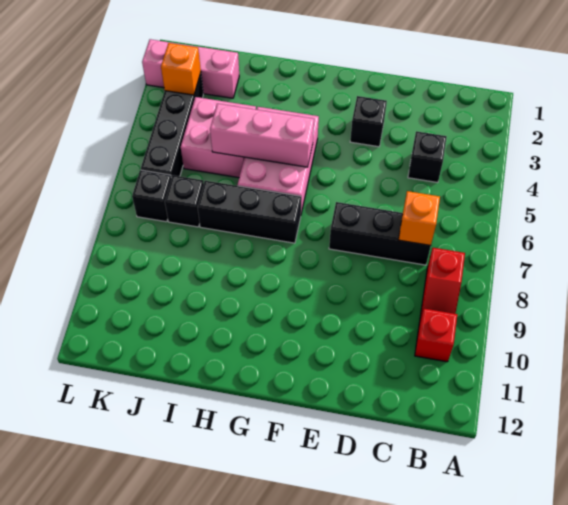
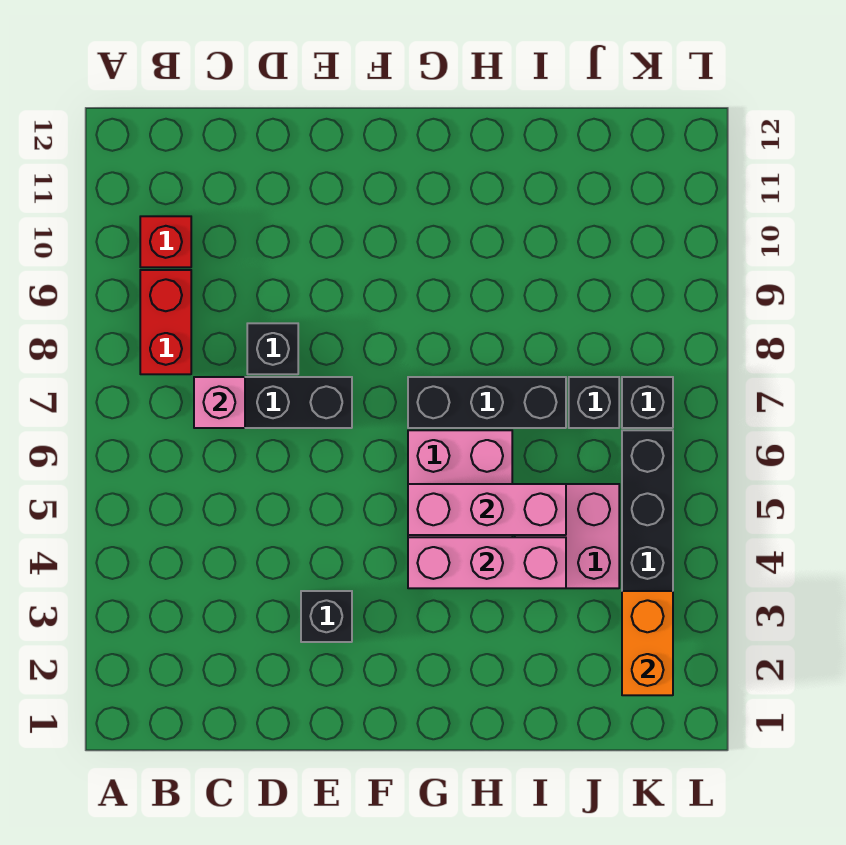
red 1x2 slope [420,248,465,320] -> red 1x2 brick [140,270,191,374]
black 1x1 brick [408,131,447,183] -> black 1x1 brick moved to [247,323,298,374]
orange 1x1 brick [399,191,440,246] -> pink 1x1 brick [194,377,245,428]
pink 1x3 brick [142,39,239,98] -> pink 1x3 brick moved to [408,537,566,588]
orange 1x1 brick [161,43,201,95] -> orange 1x2 brick [622,591,673,695]

